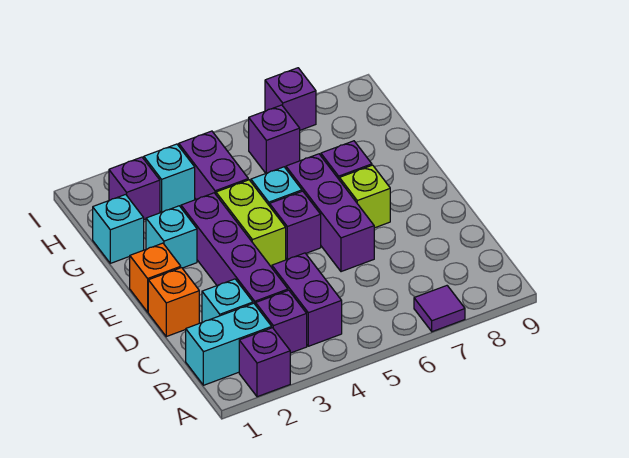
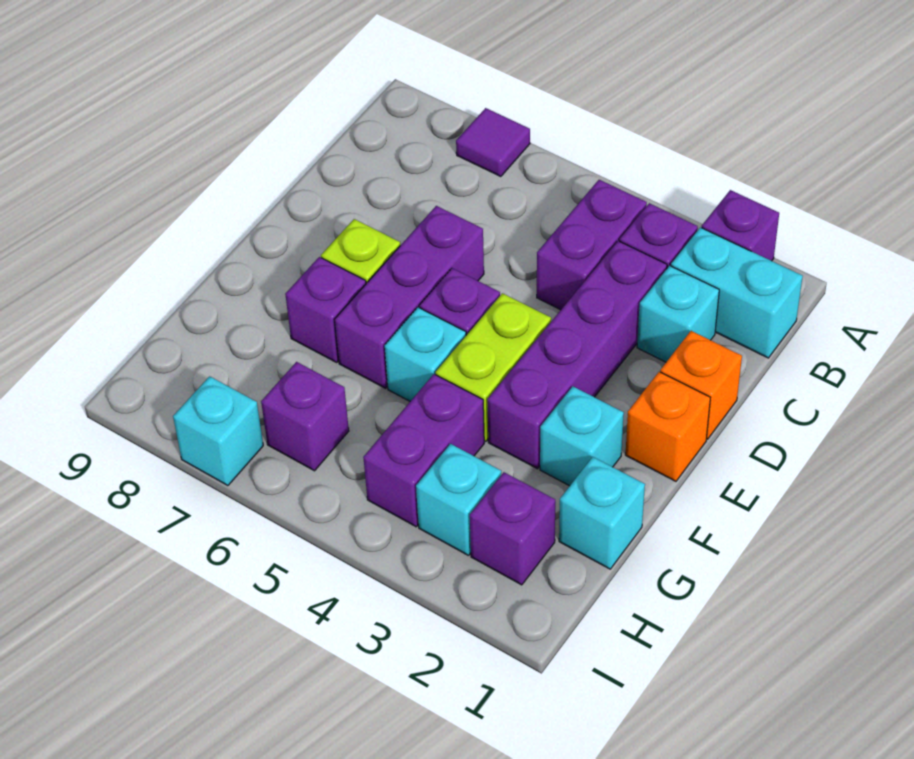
purple 1x1 brick [265,68,316,130] -> cyan 1x1 brick [173,376,263,486]

